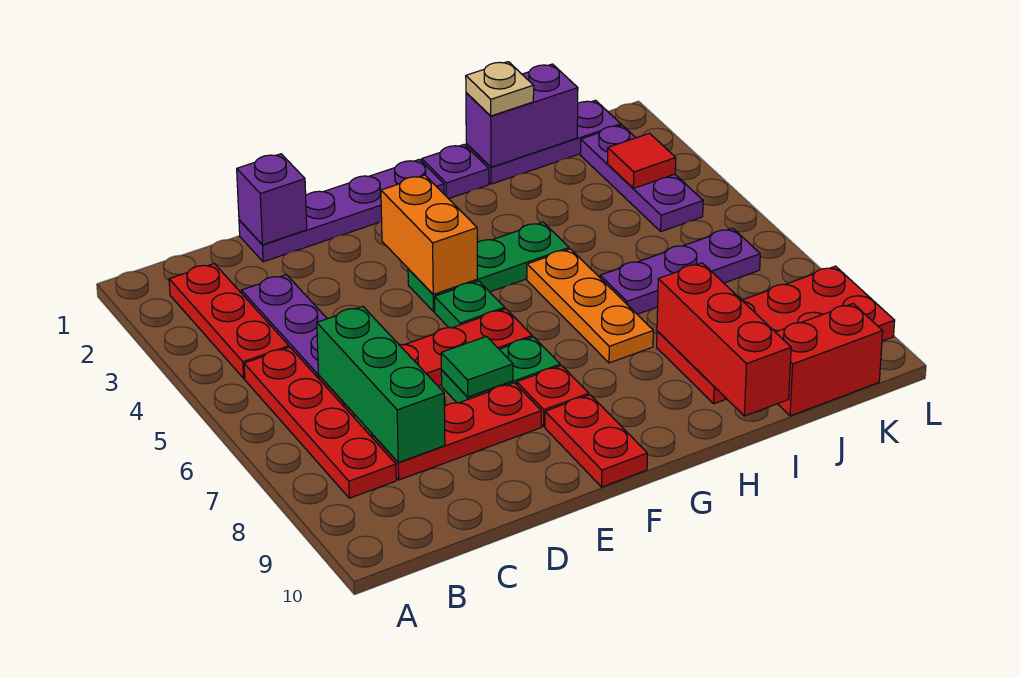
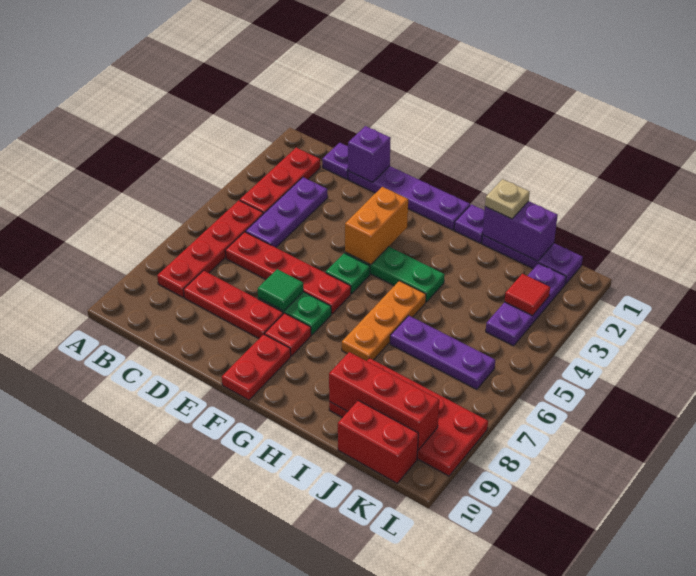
none -> purple 1x1 plate [322,143,348,179]
green 1x3 brick [317,307,445,462] -> none
red 1x3 brick [657,263,791,416] -> red 1x3 brick turned to [329,352,439,450]

